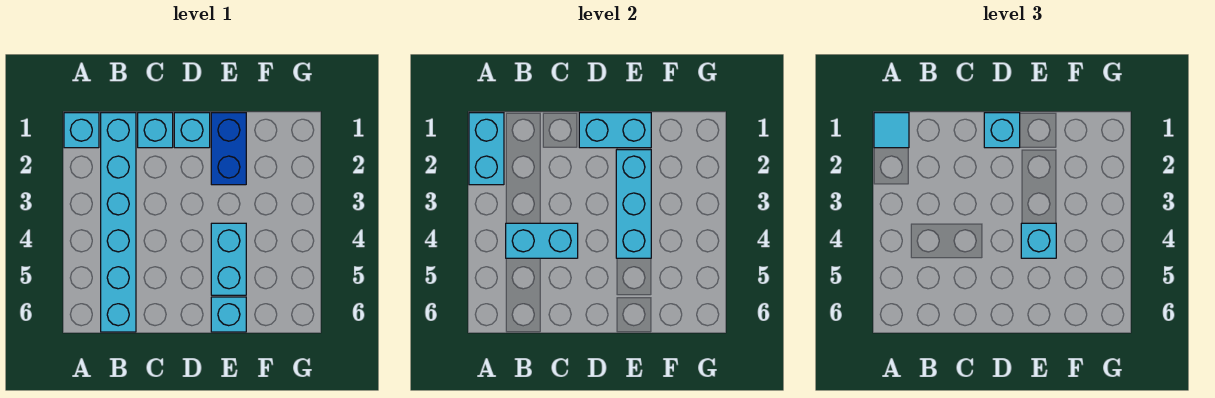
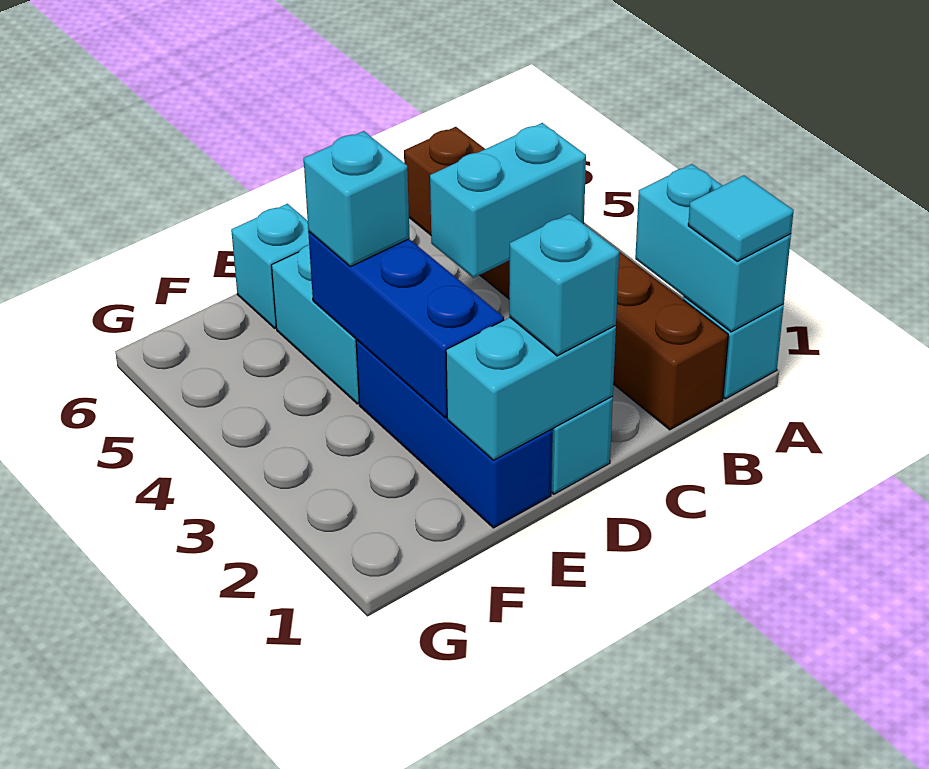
cyan 1x6 brick [101,113,136,332] -> brown 1x6 brick [404,127,728,430]
cyan 1x1 brick [138,113,173,148] -> none
blue 1x2 brick [211,113,246,185] -> blue 1x3 brick [356,340,552,528]
cyan 1x3 brick [616,150,651,258] -> blue 1x3 brick [308,232,504,418]

